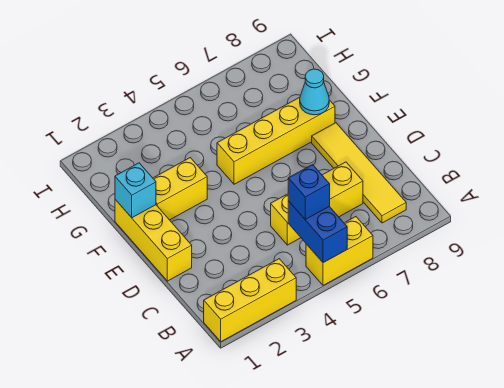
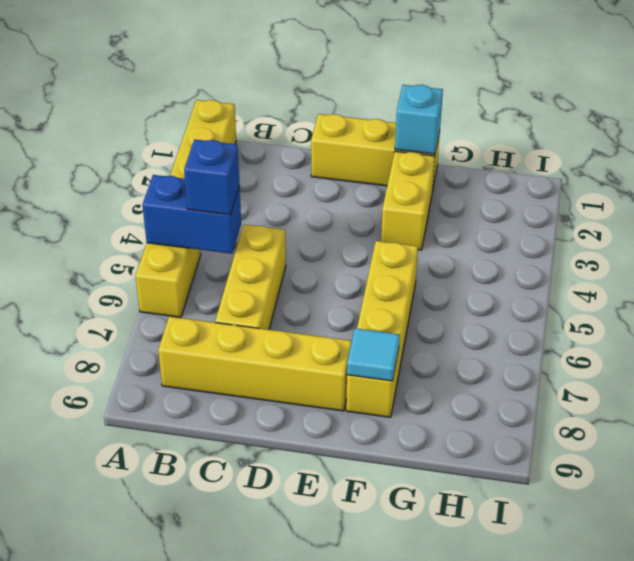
yellow 1x4 tile [312,123,406,223] -> yellow 1x4 brick [158,317,352,411]
cyan 1x1 cone [300,69,329,115] -> cyan 1x1 tile [347,328,400,381]

